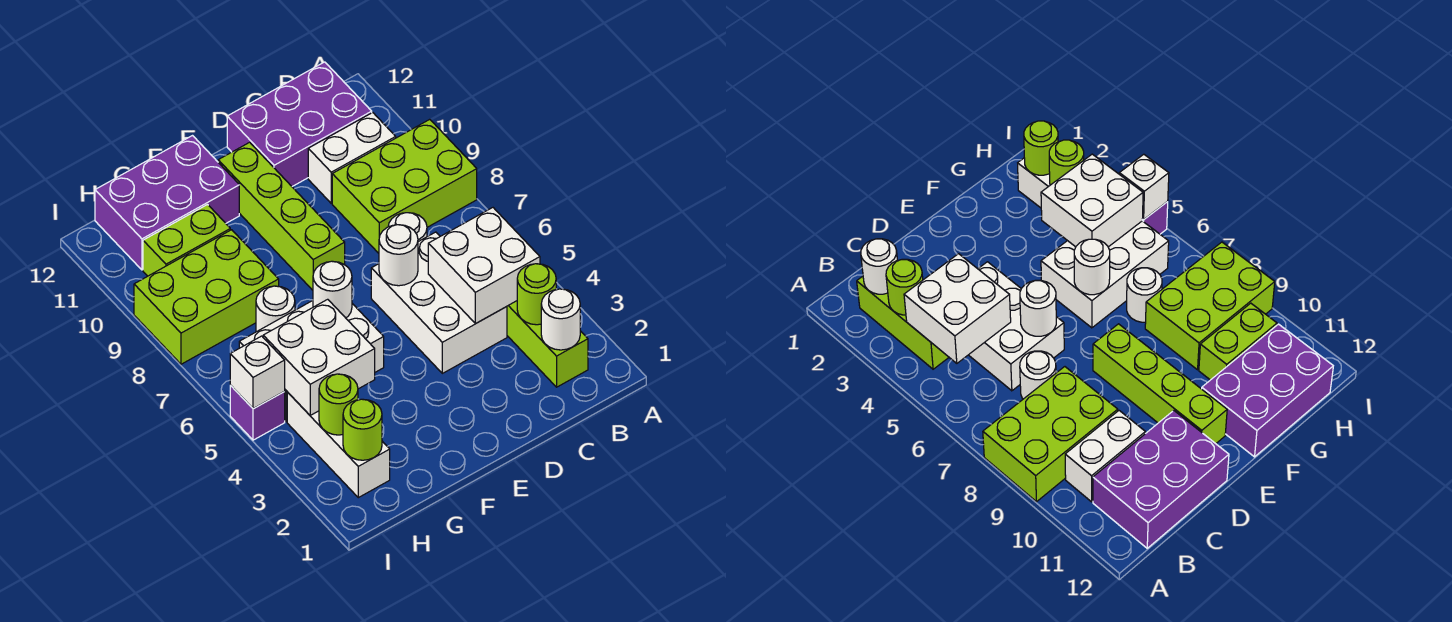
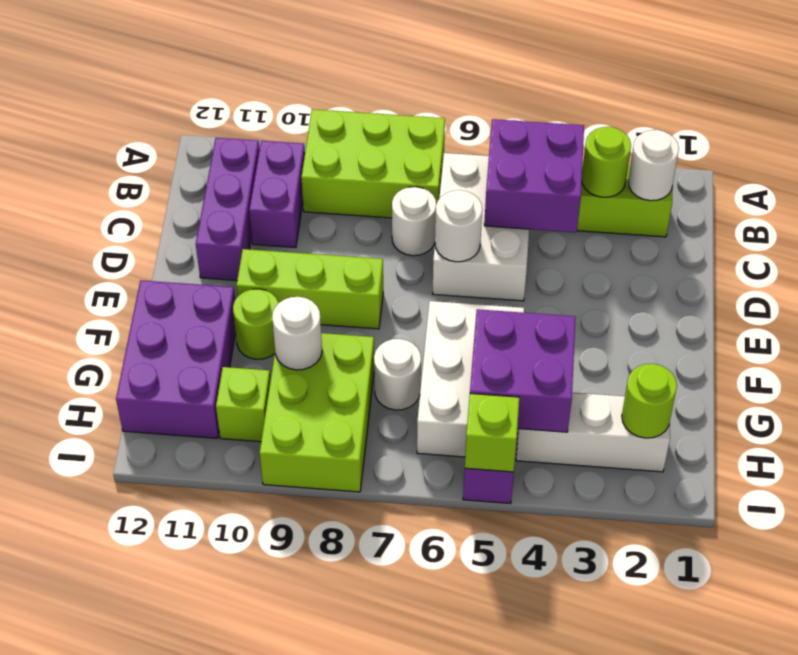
lime 2x3 brick [332,119,477,253] -> lime 2x3 brick turned to [301,109,445,218]
white 2x2 brick [428,208,540,324] -> purple 2x2 brick [484,119,584,232]
white 1x2 brick [308,113,396,203] -> purple 1x2 brick [249,141,305,248]
purple 2x3 brick [227,62,372,186] -> purple 1x3 brick [196,138,260,281]
white 2x3 brick [371,232,507,373] -> white 2x3 brick turned to [433,153,529,301]
lime 1x4 brick [218,142,345,290] -> lime 1x3 brick [236,249,383,329]
white 1x1 round brick [313,261,352,318] -> white 1x1 round brick moved to [272,297,322,370]
white 2x2 brick [263,299,375,415] -> purple 2x2 brick [470,309,576,432]
lime 1x2 brick [143,205,230,276] -> lime 1x1 brick [216,367,271,442]
lime 1x1 round brick [319,374,358,435] -> lime 1x1 round brick moved to [233,289,279,359]
white 1x1 brick [230,336,285,409] -> lime 1x1 brick [465,394,519,472]

